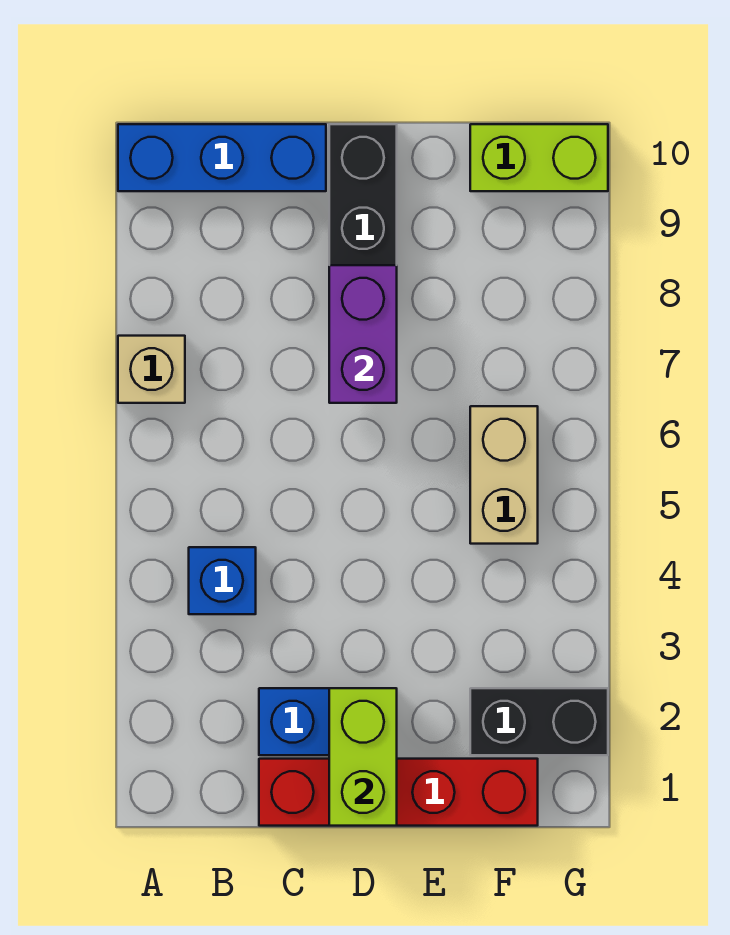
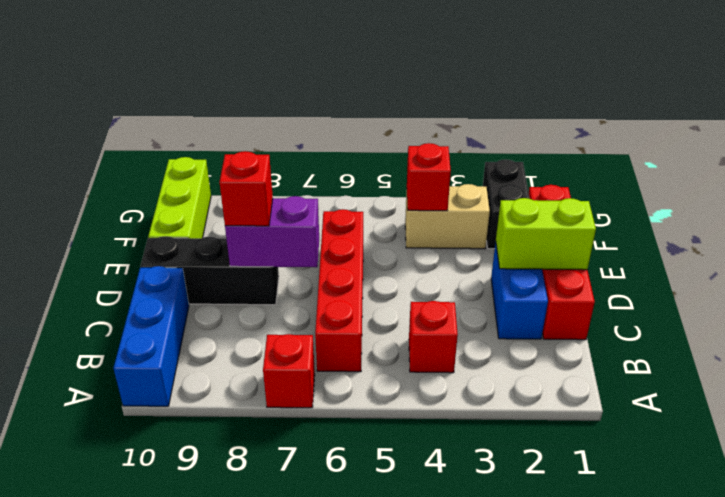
tan 1x1 brick [118,336,185,403] -> red 1x1 brick [263,334,315,408]
blue 1x1 brick [189,547,256,614] -> red 1x1 brick [409,301,458,373]
none -> red 1x4 brick [315,209,363,372]
none -> red 1x1 brick [220,151,273,226]
none -> red 1x1 brick [407,143,451,211]
tan 1x2 brick [470,406,538,544] -> tan 1x2 brick moved to [405,184,490,249]
lime 1x2 brick [470,124,608,191] -> lime 1x3 brick [148,157,211,238]

